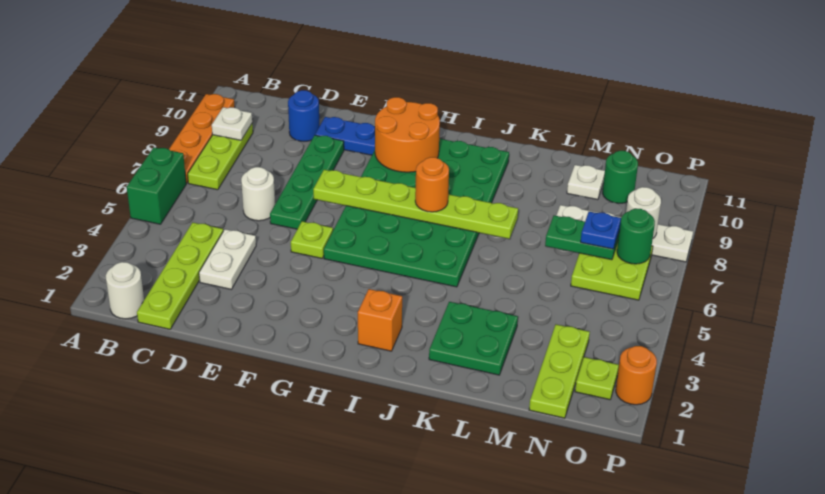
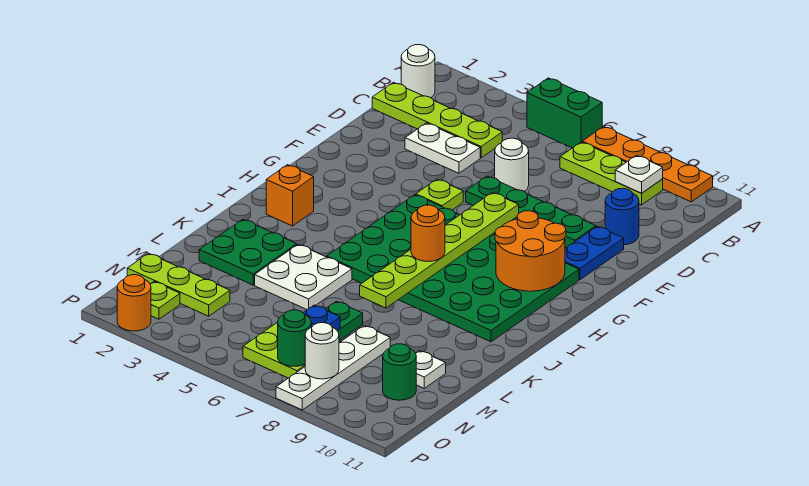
none -> white 2x2 plate [255,244,352,310]

